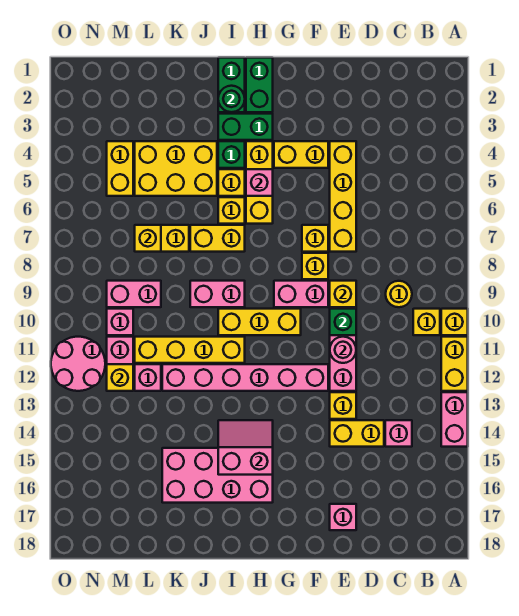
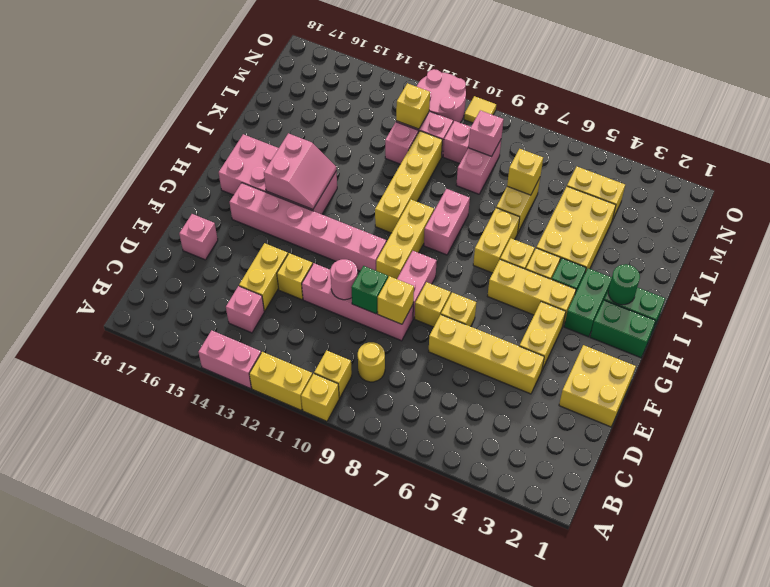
none -> yellow 2x2 brick [559,345,636,427]
pink 1x6 brick [162,364,328,391] -> pink 1x6 brick turned to [230,183,386,271]
pink 1x1 brick [246,169,273,196] -> pink 1x1 brick moved to [468,110,504,157]
pink 2x4 brick [162,448,273,503] -> pink 2x4 brick turned to [219,134,337,214]
none -> yellow 1x1 tile [464,96,496,123]

